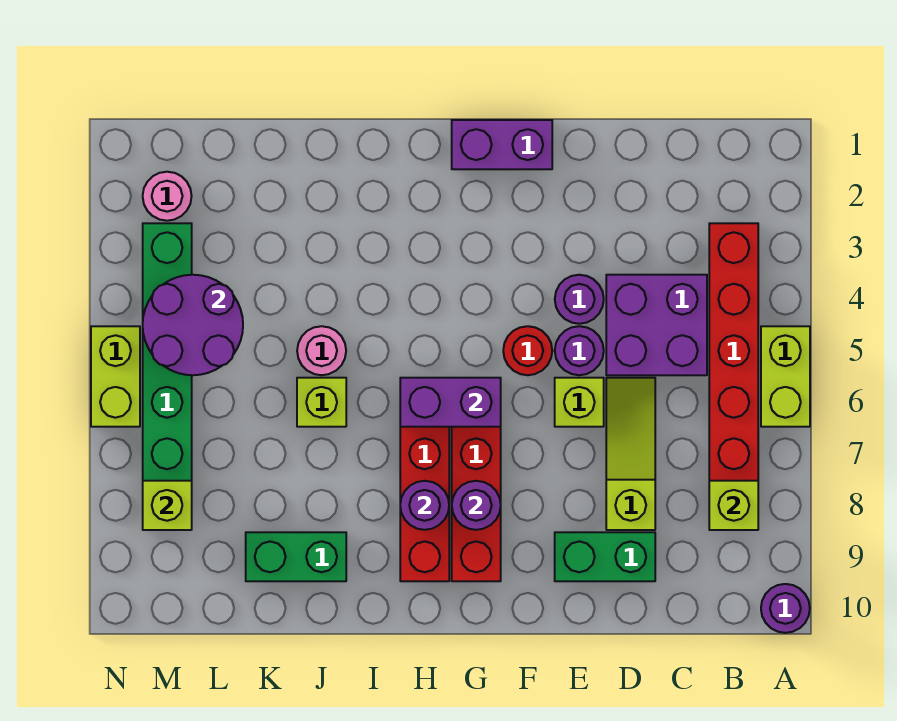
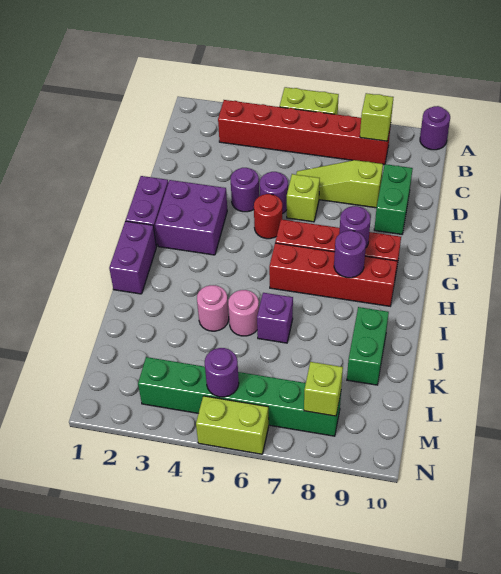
purple 2x2 brick [606,275,707,375] -> purple 2x2 brick moved to [155,180,227,255]
purple 1x2 brick [400,378,501,427] -> purple 1x2 brick moved to [109,221,156,294]
lime 1x1 brick [297,378,346,427] -> purple 1x1 brick [257,293,293,343]
purple 2x2 round brick [143,275,243,375] -> purple 1x1 round brick [205,348,239,397]
pink 1x1 round brick [143,172,192,221] -> pink 1x1 round brick moved to [197,285,229,331]

